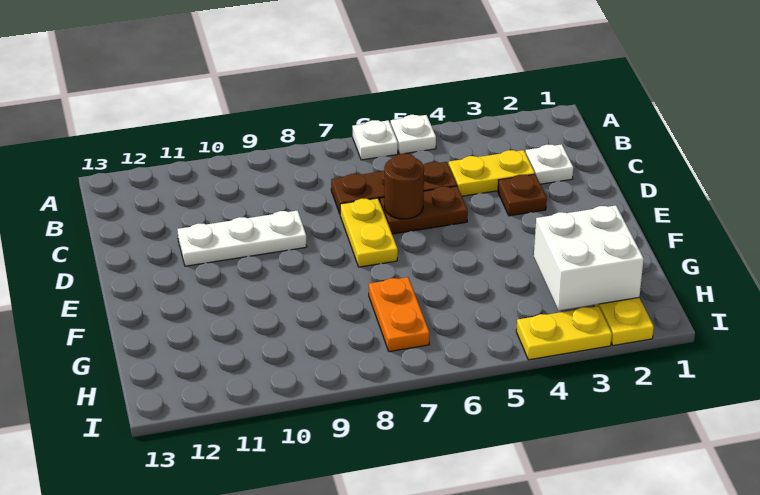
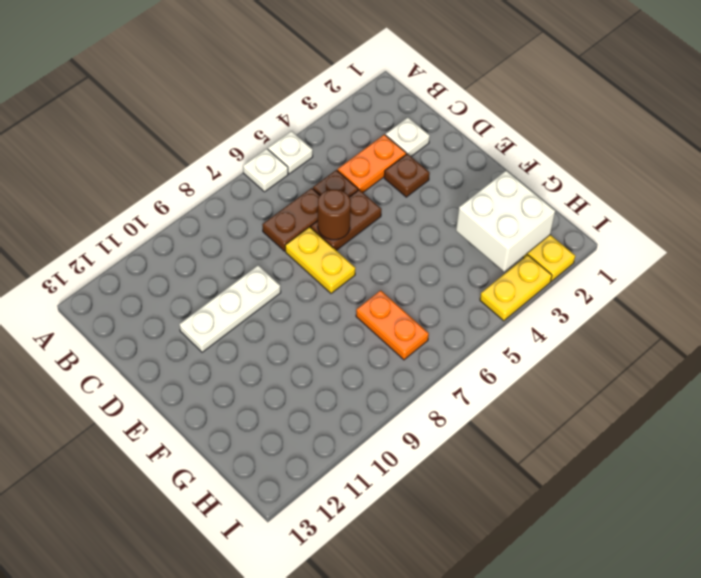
yellow 1x2 plate [449,150,535,196] -> orange 1x2 plate [337,135,406,192]

